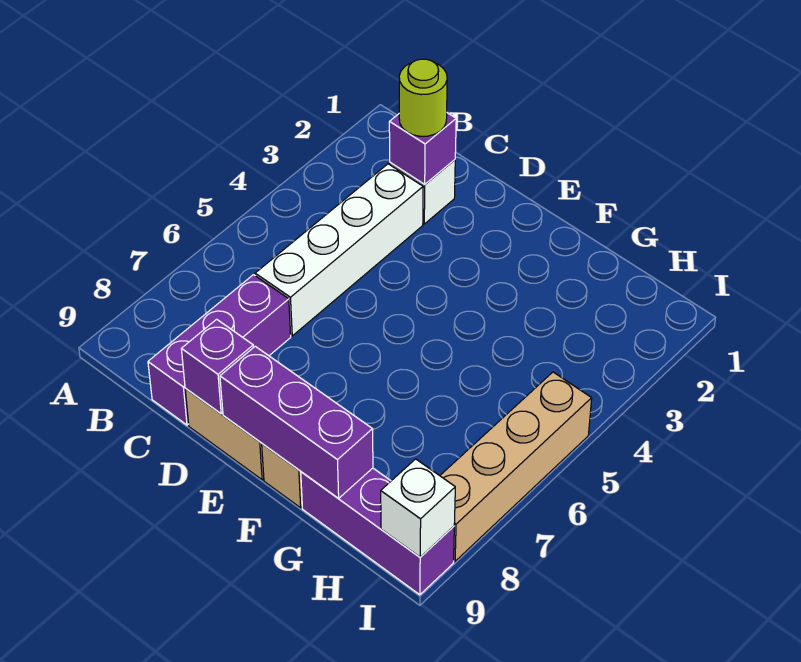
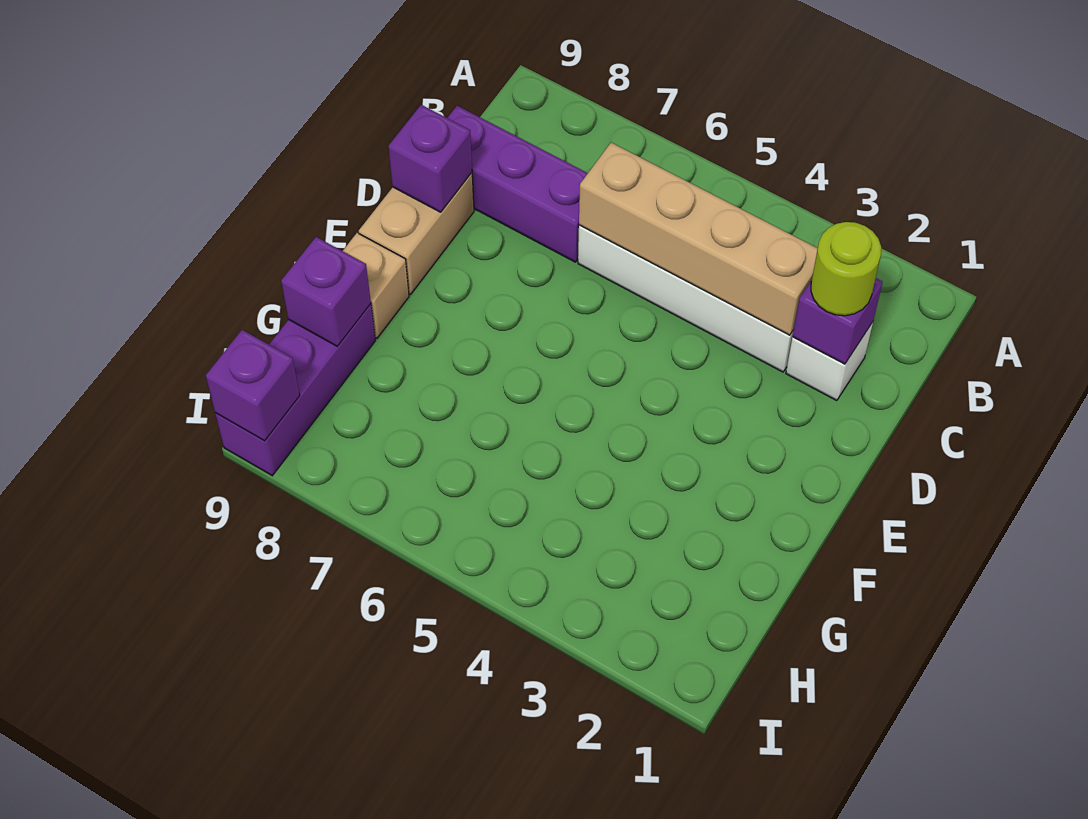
purple 1x3 brick [220,346,373,498] -> purple 1x1 brick [281,237,371,346]
tan 1x4 brick [440,372,592,561] -> tan 1x4 brick moved to [579,143,818,335]
white 1x1 brick [381,459,455,557] -> purple 1x1 brick [206,330,300,441]

